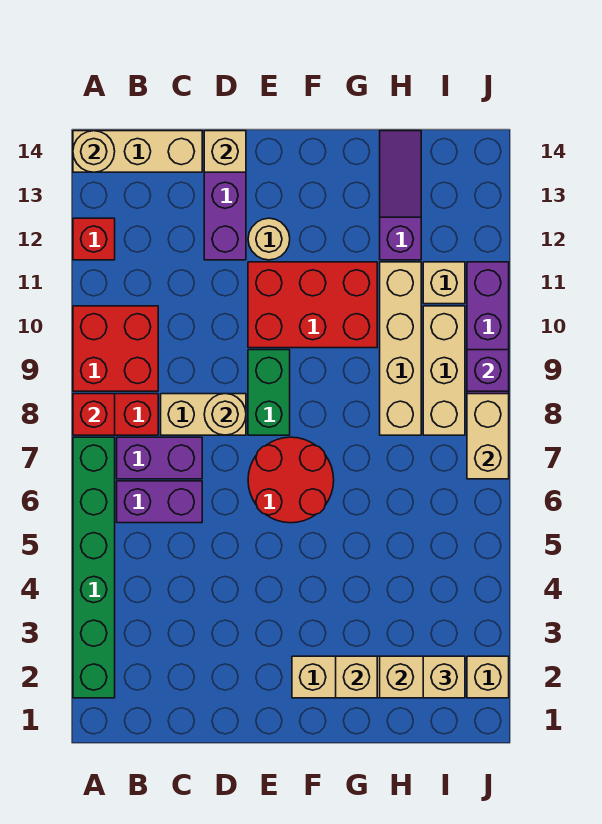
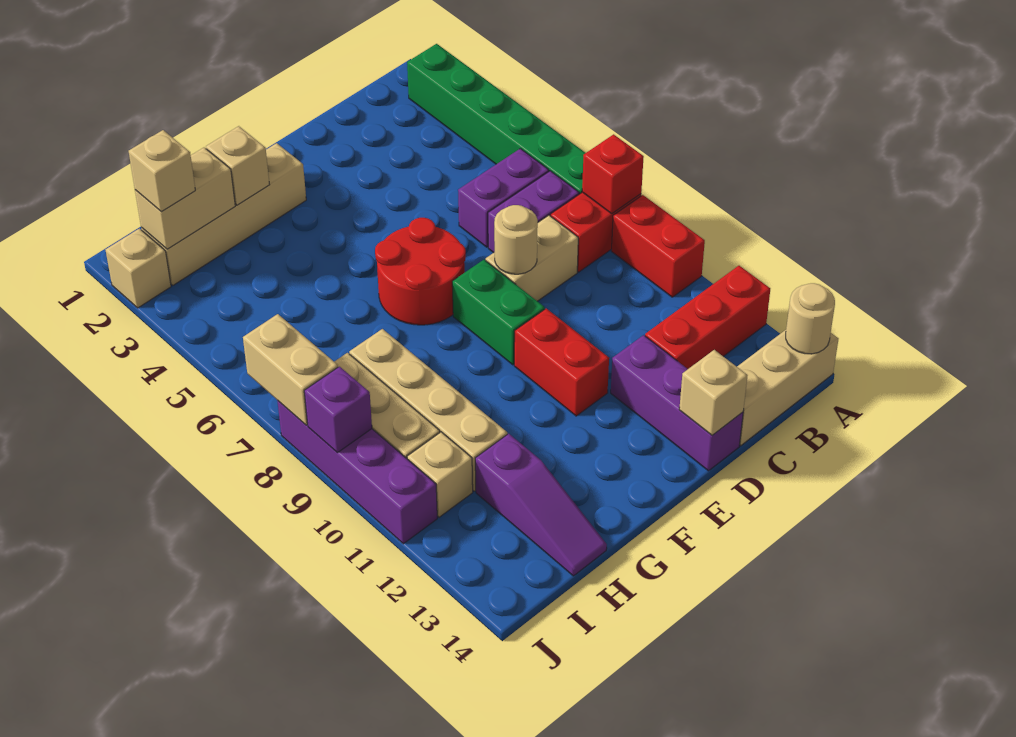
red 2x2 brick [73,306,158,391] -> red 1x2 brick [611,195,705,297]
red 1x1 brick [73,218,115,260] -> red 1x3 brick [645,266,770,369]
red 2x3 brick [248,262,377,348] -> red 1x2 brick [514,308,609,416]
tan 1x1 round brick [248,218,290,260] -> none

